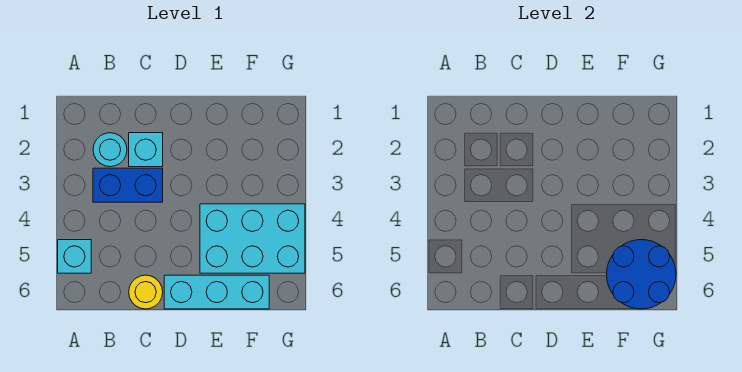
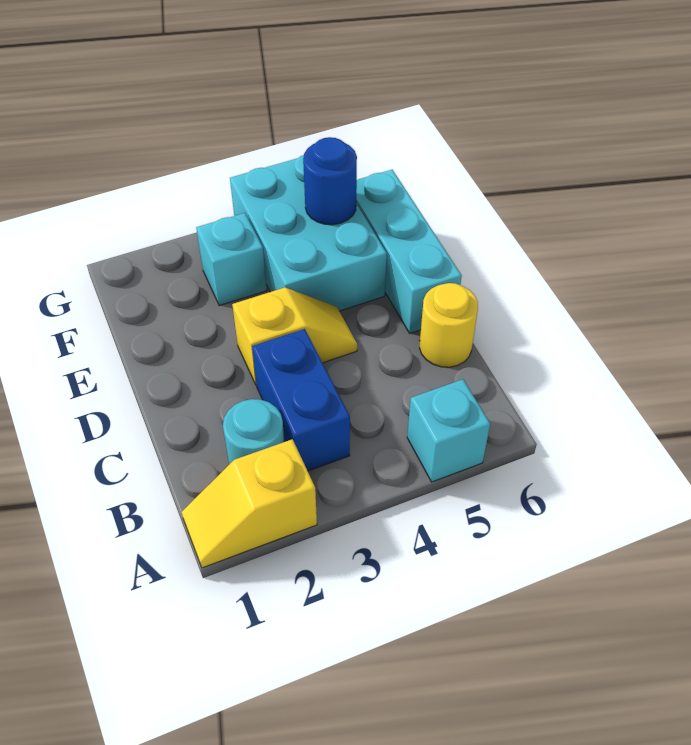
none -> yellow 1x2 slope [182,439,317,568]
cyan 1x1 brick [129,133,163,167] -> cyan 1x1 brick moved to [196,213,267,306]
none -> yellow 1x2 slope [232,288,357,384]
blue 2x2 round brick [607,240,676,309] -> blue 1x1 round brick [303,137,357,225]

